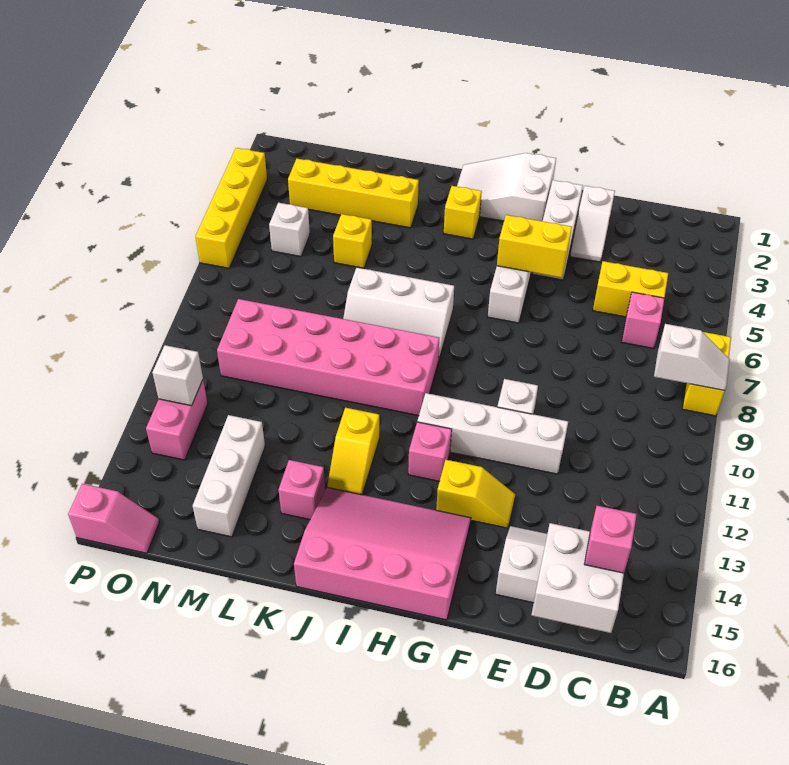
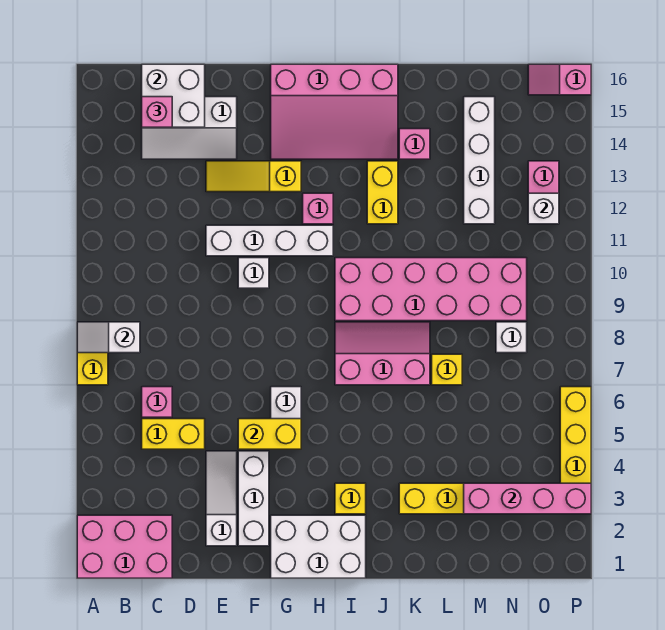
none -> pink 2x3 brick [77,515,172,578]
white 1x2 slope [570,186,615,262] -> white 1x3 slope [206,451,237,546]
yellow 1x2 slope [436,460,515,528] -> yellow 1x3 slope [206,161,301,192]
white 2x3 slope [457,153,556,221] -> white 2x3 brick [271,515,366,578]
white 2x3 slope [343,268,454,362] -> pink 2x3 slope [335,322,430,385]
yellow 1x2 slope [327,408,379,495] -> yellow 1x2 brick [367,161,398,224]
yellow 1x1 brick [333,214,372,268] -> yellow 1x1 brick moved to [432,354,462,385]
none -> pink 1x4 brick [464,483,591,514]
white 1x3 brick [193,415,265,537] -> white 1x4 brick [464,97,495,224]
white 1x1 brick [269,203,310,257] -> white 1x1 brick moved to [496,322,527,353]

